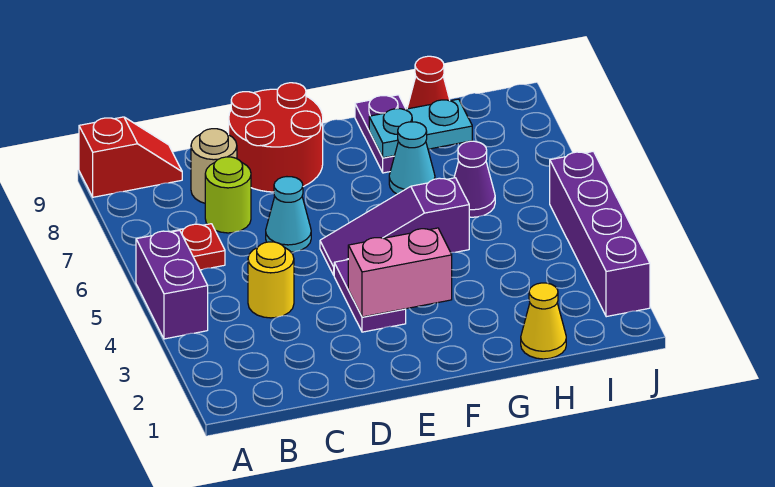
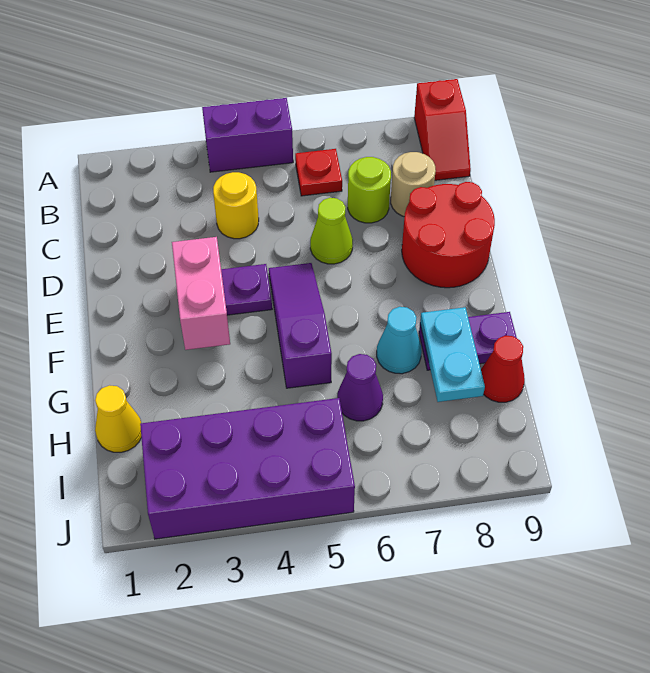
cyan 1x1 cone [266,177,311,252] -> lime 1x1 cone [310,198,353,264]
purple 1x4 brick [550,151,650,317] -> purple 2x4 brick [140,398,355,539]

